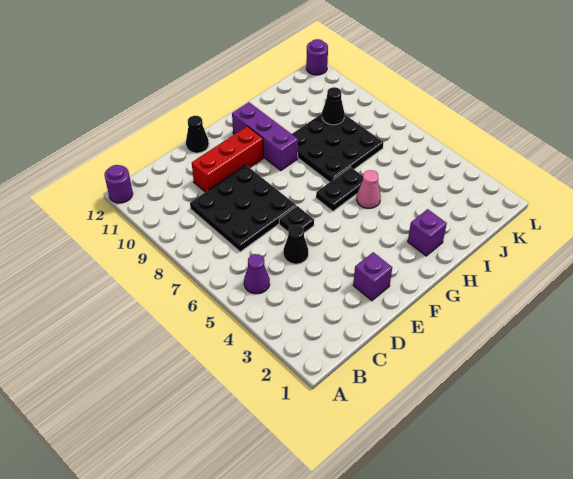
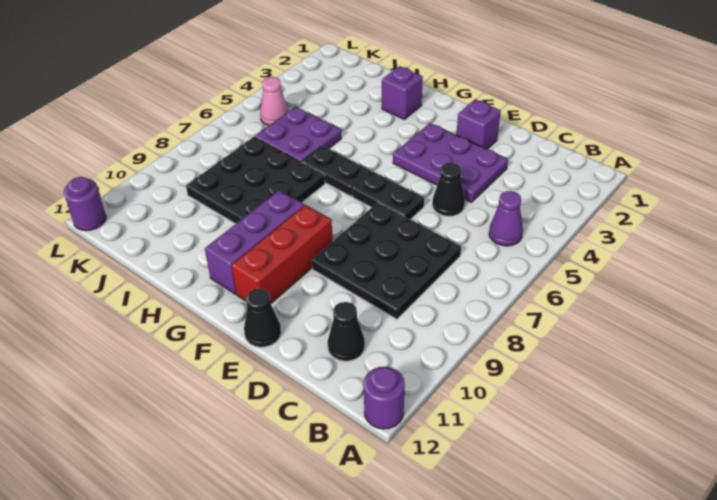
none -> purple 2x3 plate [393,123,508,202]
red 1x3 brick [192,126,263,192] -> red 1x3 brick turned to [231,205,333,304]
black 1x1 plate [279,206,314,233] -> black 1x2 plate [352,171,424,219]
pink 1x1 cone [357,170,381,208] -> pink 1x1 cone moved to [260,77,289,126]
none -> purple 2x2 plate [255,107,342,162]
black 1x1 cone [322,87,344,125] -> black 1x1 cone moved to [328,302,365,361]

